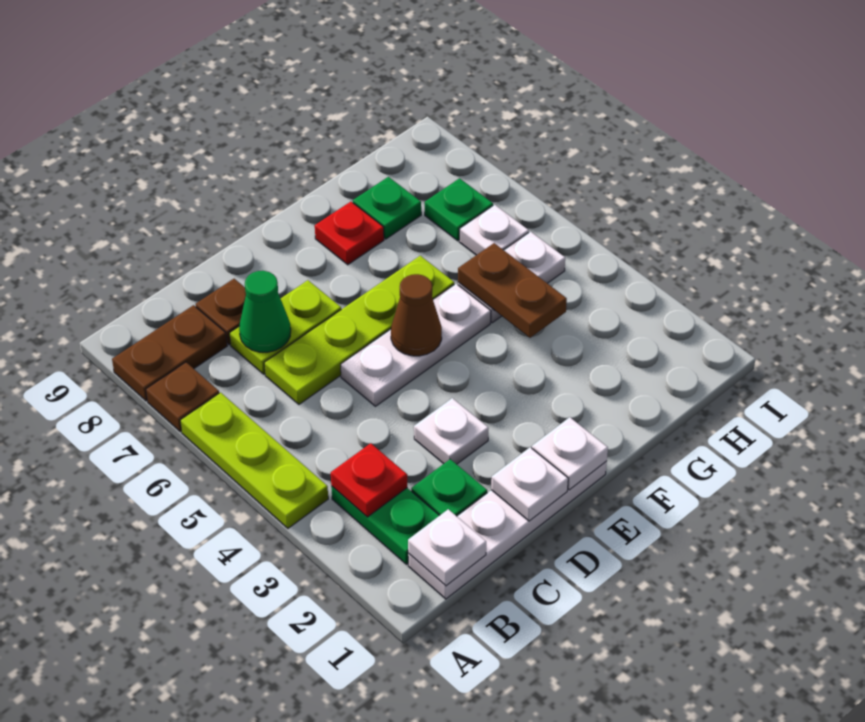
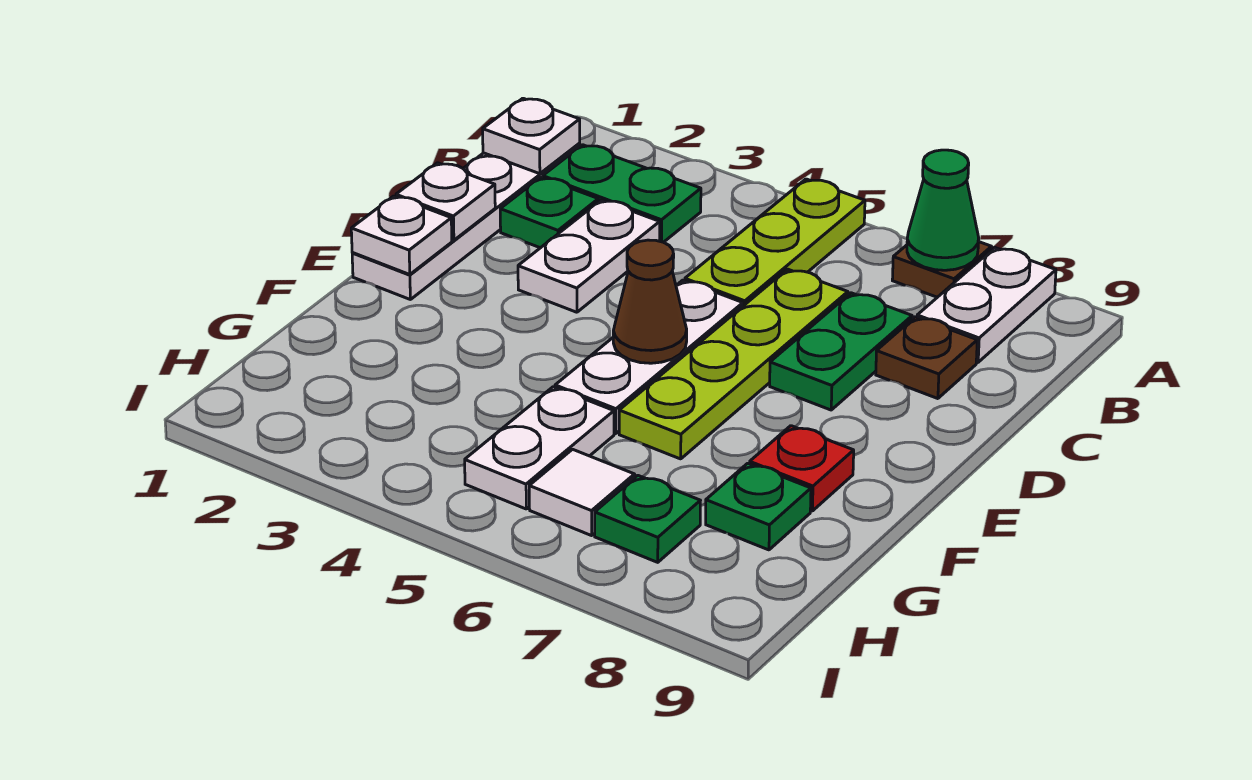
lime 1x3 plate [180,392,328,528] -> lime 1x3 plate turned to [685,179,865,306]
brown 1x2 plate [112,305,227,401] -> white 1x2 plate [917,248,1056,362]
red 1x1 plate [331,443,407,517] -> none
lime 1x2 plate [230,280,341,374] -> green 1x2 plate [770,293,912,410]
green 1x1 cone [239,271,291,352] -> green 1x1 cone moved to [907,150,979,270]
white 1x1 plate [414,398,489,464] -> white 1x2 plate [518,200,660,312]
brown 1x2 plate [458,243,567,338] -> none
white 1x1 plate [459,205,529,255] -> white 1x1 tile [529,449,635,536]

